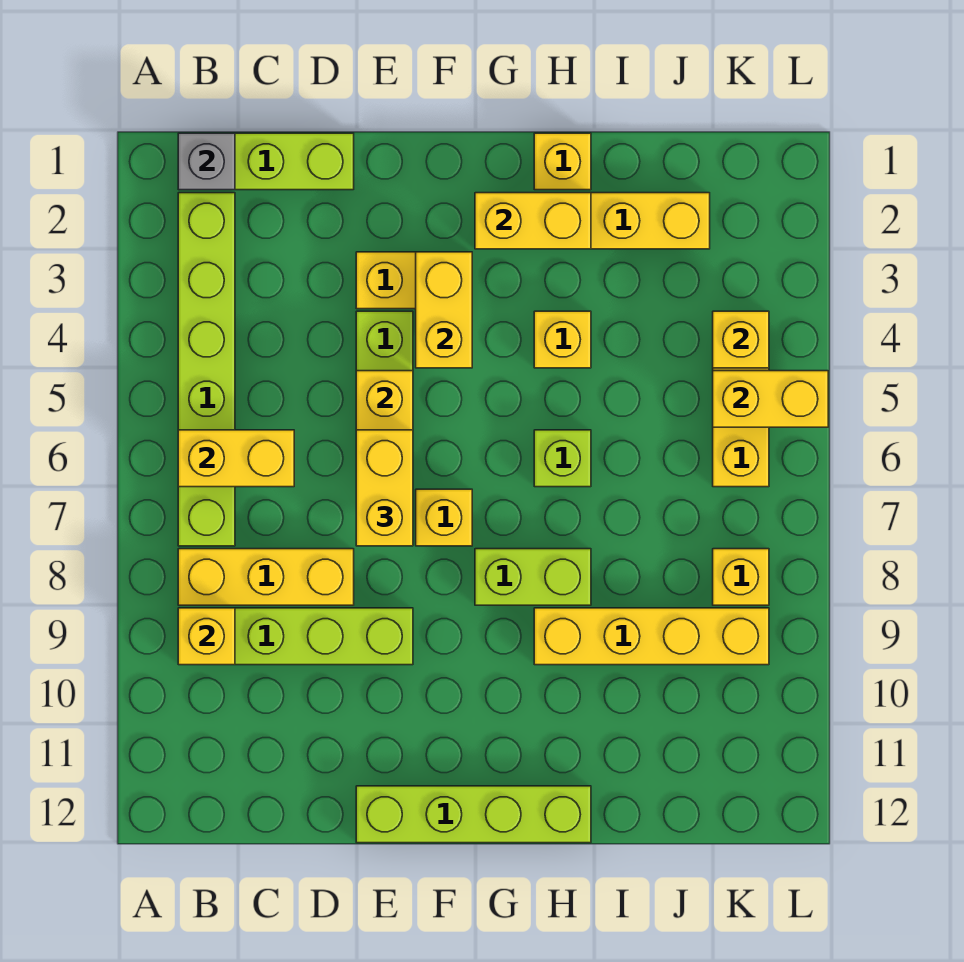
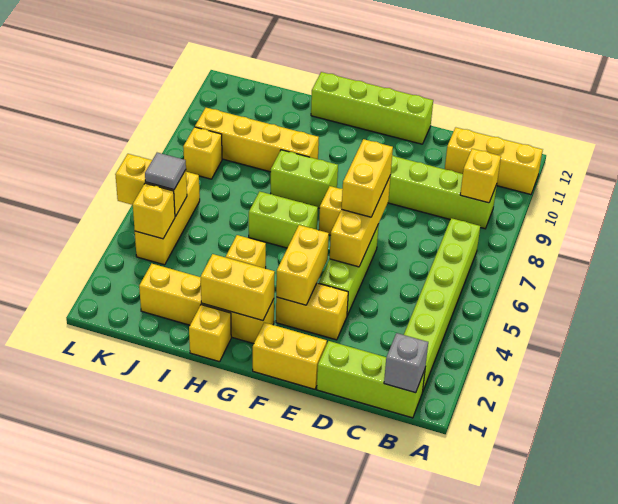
yellow 1x2 brick [178,430,294,487] -> yellow 1x2 brick moved to [253,323,327,389]
yellow 1x3 brick [178,549,354,605] -> yellow 1x3 brick moved to [445,127,543,194]
lime 1x1 brick [534,430,591,487] -> lime 1x2 brick [249,191,318,248]
none -> grey 1x1 tile [145,153,186,190]

